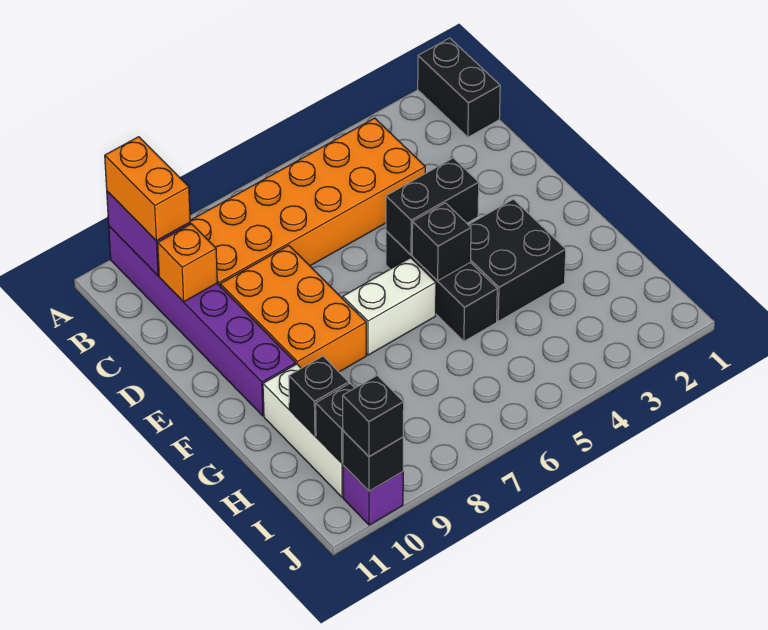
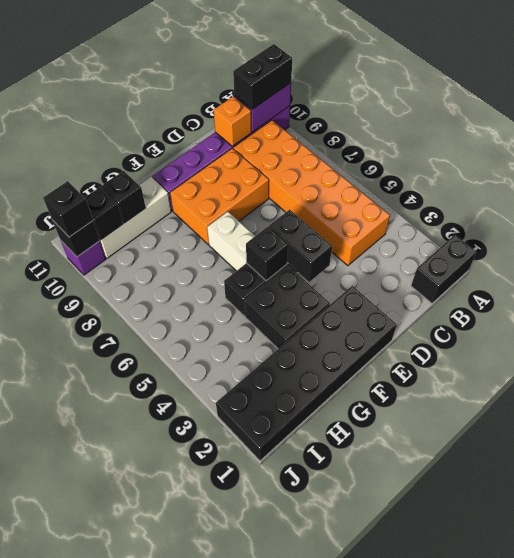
orange 1x2 brick [105,137,190,241] -> black 1x2 brick [233,44,292,110]
none -> black 2x6 brick [216,286,397,461]

